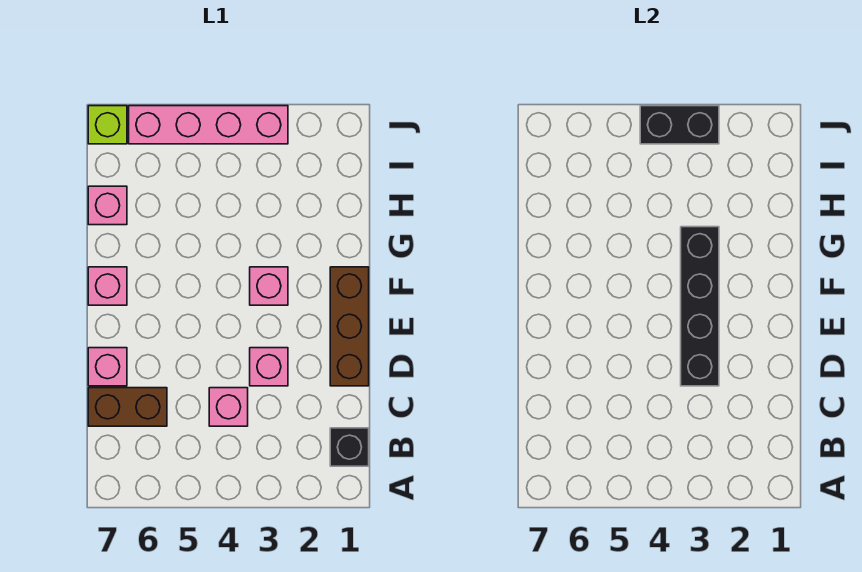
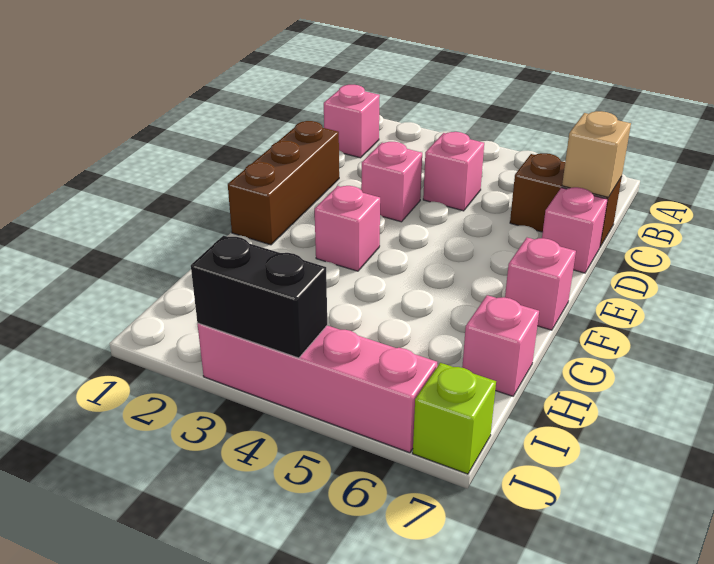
black 1x1 brick [330,428,369,466] -> pink 1x1 brick [324,85,380,158]
none -> tan 1x1 brick [562,111,631,197]
black 1x4 brick [681,227,719,386] -> none

